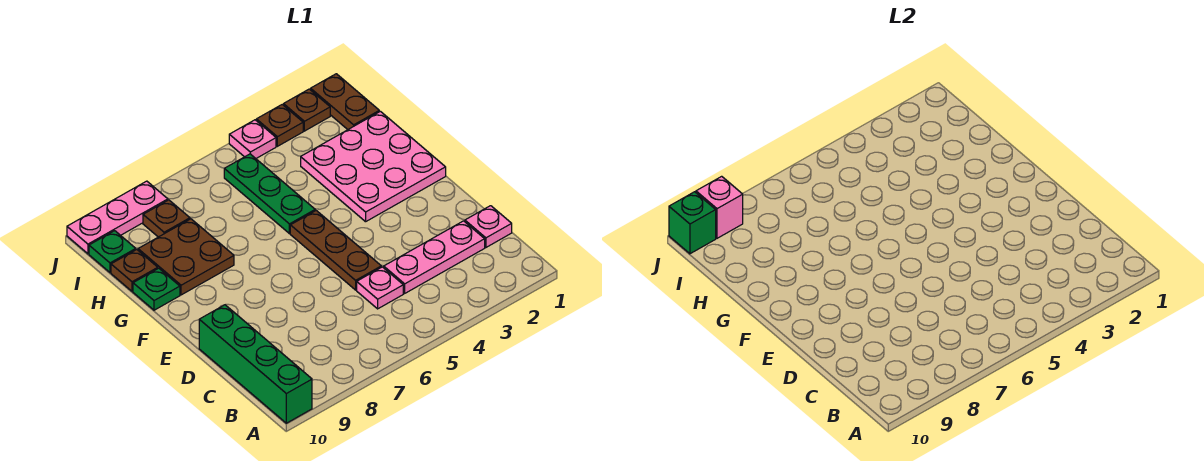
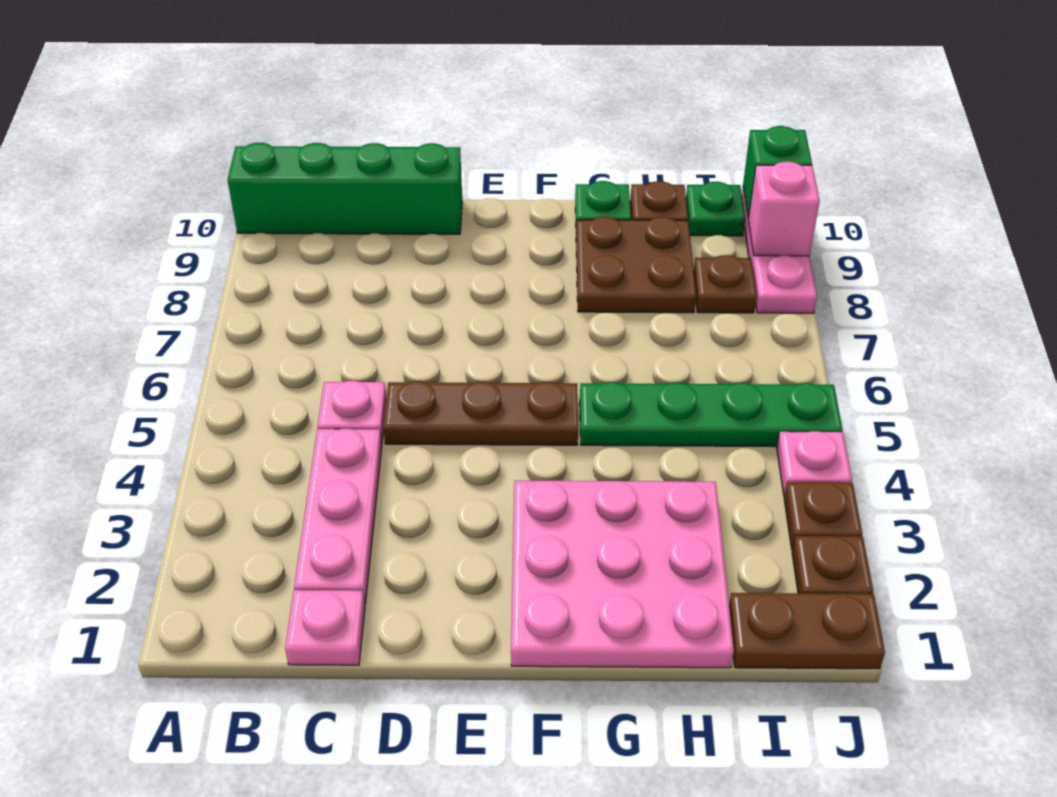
green 1x3 plate [224,154,315,234] -> green 1x4 plate [580,382,843,447]

